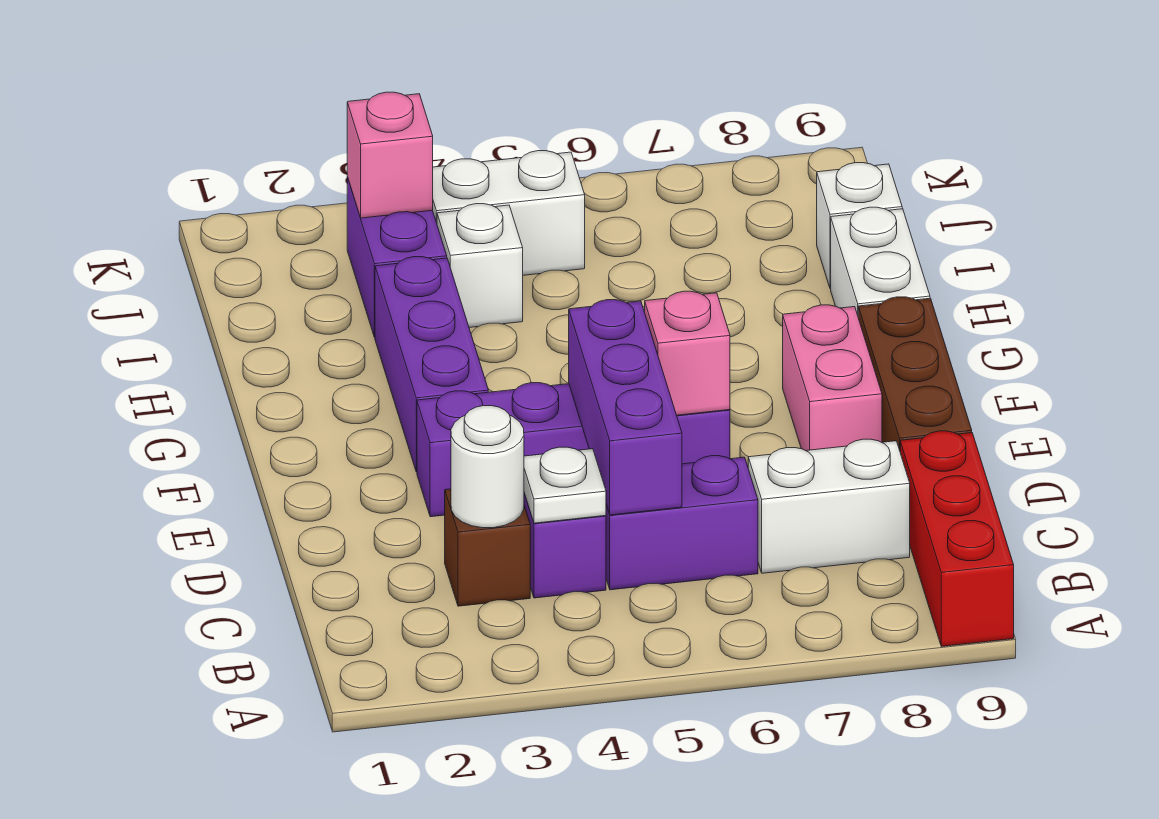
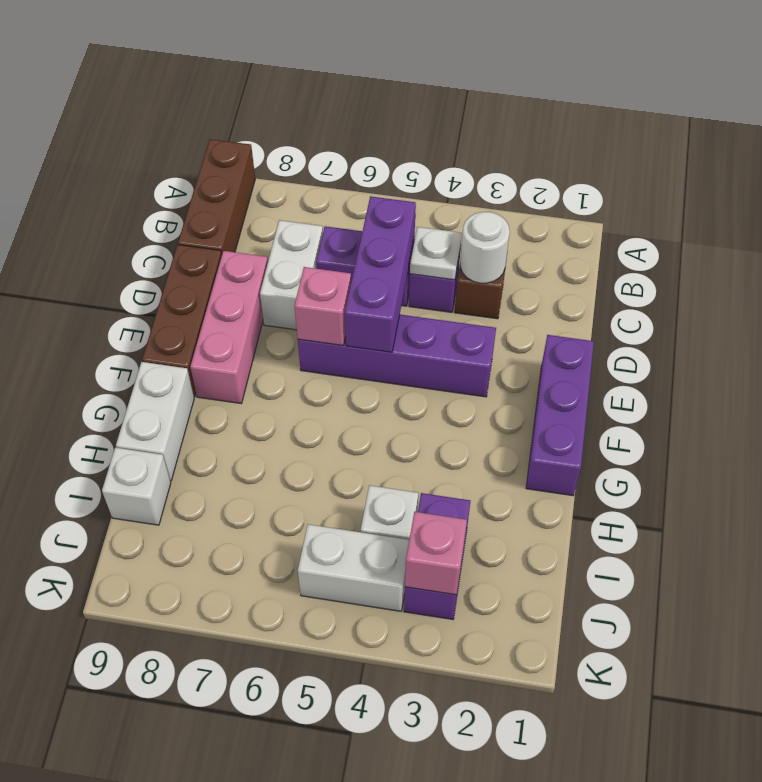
red 1x3 brick [900,431,1014,647] -> brown 1x3 brick [178,139,255,254]
white 1x2 brick [748,439,910,573] -> white 1x2 brick turned to [260,220,323,330]
pink 1x2 brick [783,305,882,451] -> pink 1x3 brick [190,251,268,404]
purple 1x3 brick [375,257,488,472] -> purple 1x3 brick moved to [526,335,594,496]

